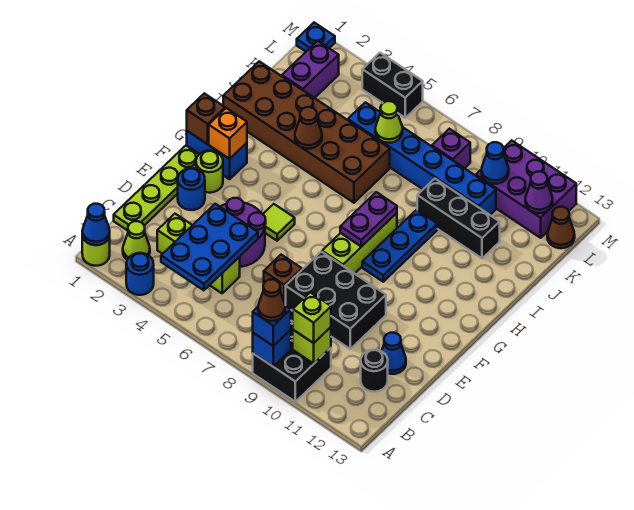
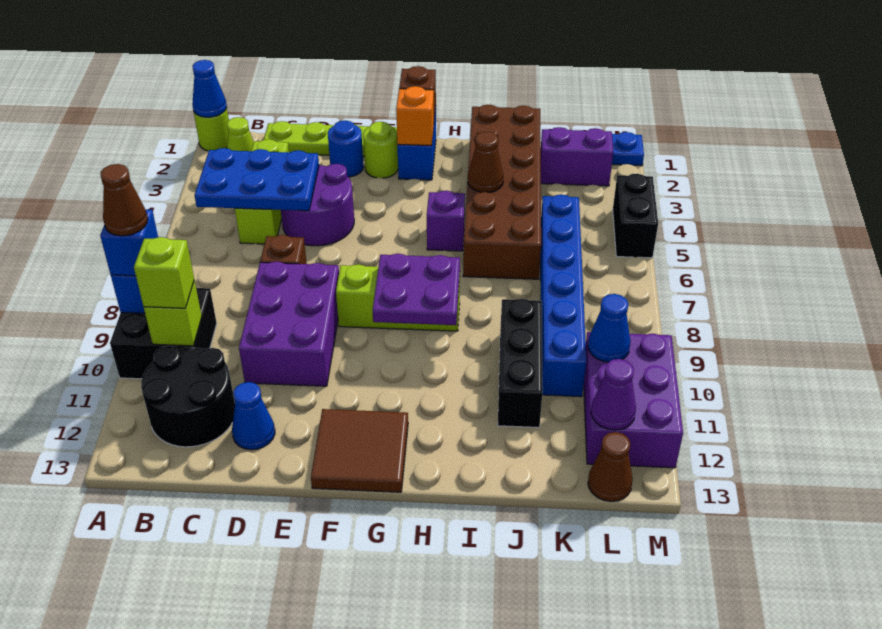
blue 1x1 round brick [126,253,154,295] -> none
black 1x1 round brick [361,350,388,392] -> black 2x2 round brick [141,346,235,447]
black 2x3 brick [286,252,386,349] -> purple 2x3 brick [239,262,339,386]
lime 1x1 tile [263,204,295,241] -> none
none -> brown 2x2 tile [311,409,408,492]
purple 1x2 plate [340,192,397,247] -> purple 2x2 plate [373,254,460,325]
blue 1x3 plate [362,210,437,282] -> none
lime 1x1 cone [375,101,403,143] -> none
purple 1x1 brick [432,129,470,168] -> purple 1x1 brick moved to [427,191,465,251]

